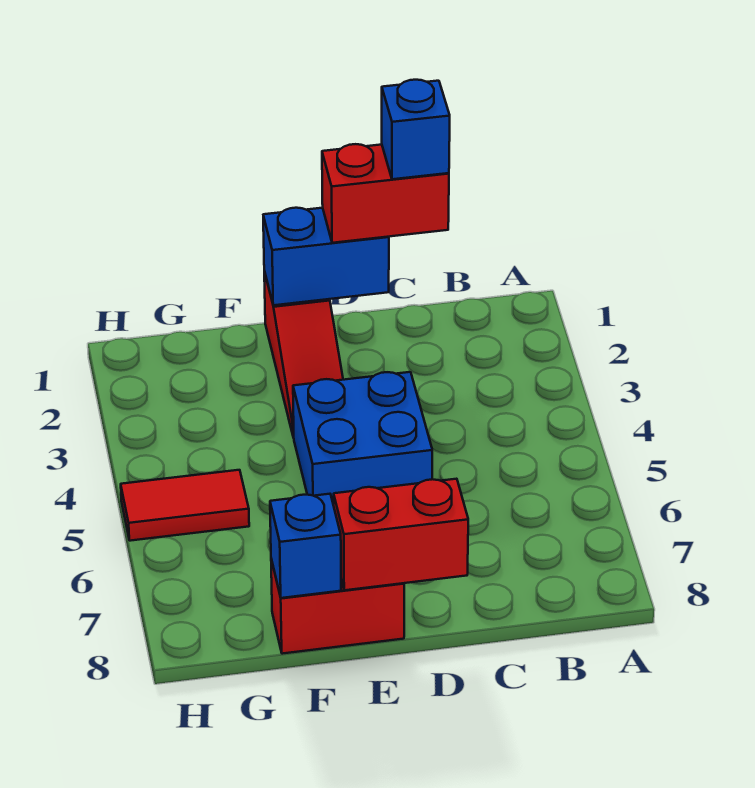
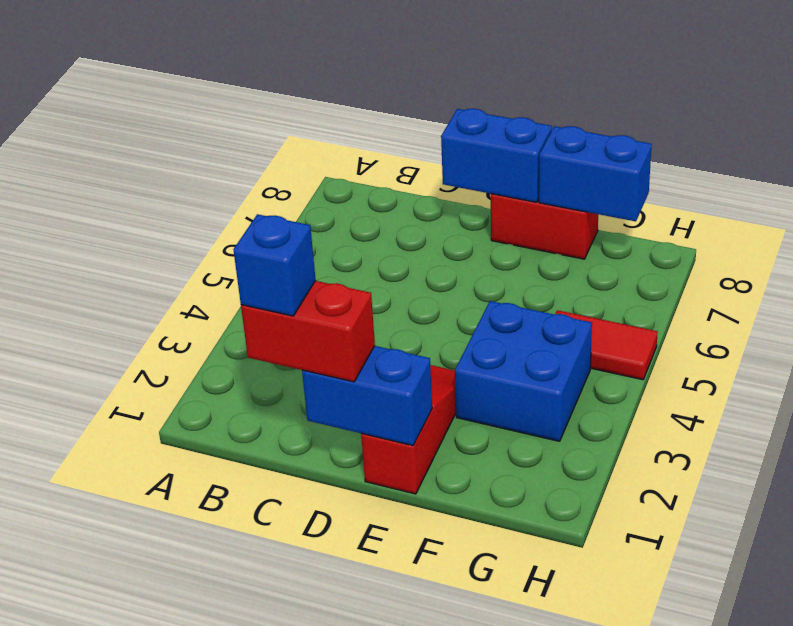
blue 2x2 brick [293,372,432,505] -> blue 2x2 brick moved to [455,301,592,441]
red 1x2 brick [334,479,468,590] -> blue 1x2 brick [441,109,552,202]
blue 1x1 brick [270,494,341,598] -> blue 1x2 brick [539,126,652,221]

